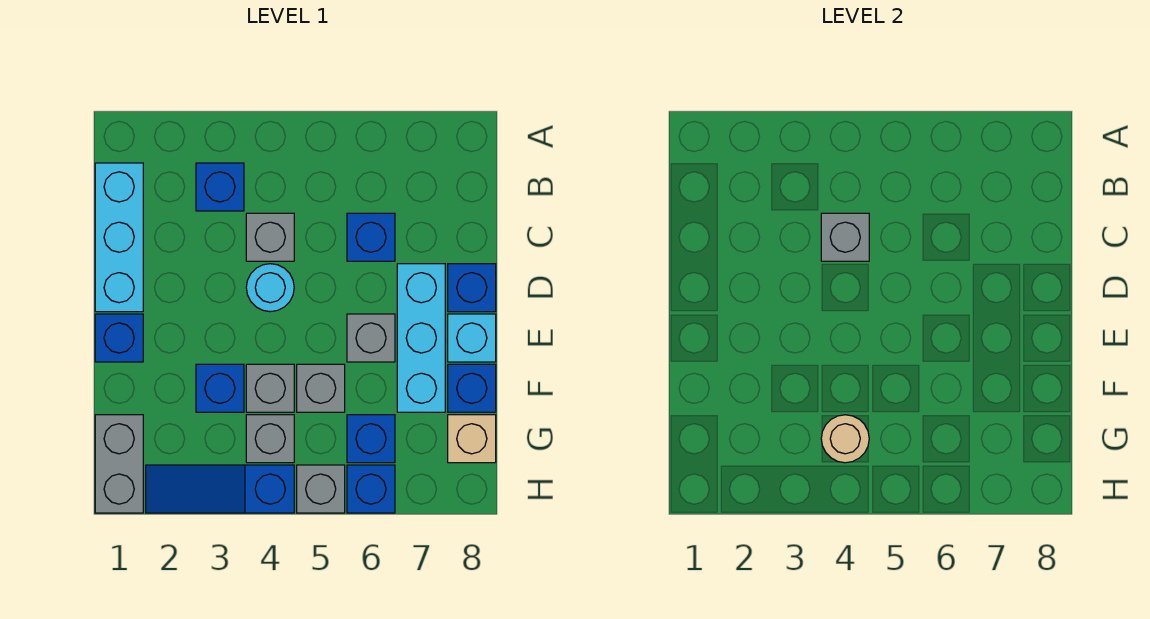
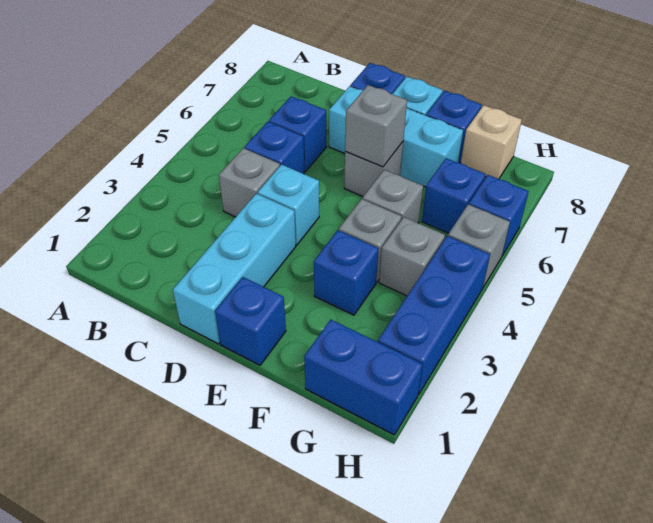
cyan 1x3 brick [95,163,143,312] -> cyan 1x3 brick turned to [173,194,296,344]
blue 1x1 brick [196,163,244,211] -> blue 1x1 brick moved to [245,122,304,174]
grey 1x1 brick [821,213,869,261] -> grey 1x1 brick moved to [345,85,407,167]
cyan 1x1 round brick [246,264,294,312] -> cyan 1x1 brick [257,165,319,245]
grey 1x2 brick [95,415,143,513] -> blue 1x2 brick [304,319,423,435]
tan 1x1 round brick [821,415,869,463] -> none
blue 1x3 slope [146,465,294,513] -> blue 1x3 brick [378,236,490,395]

